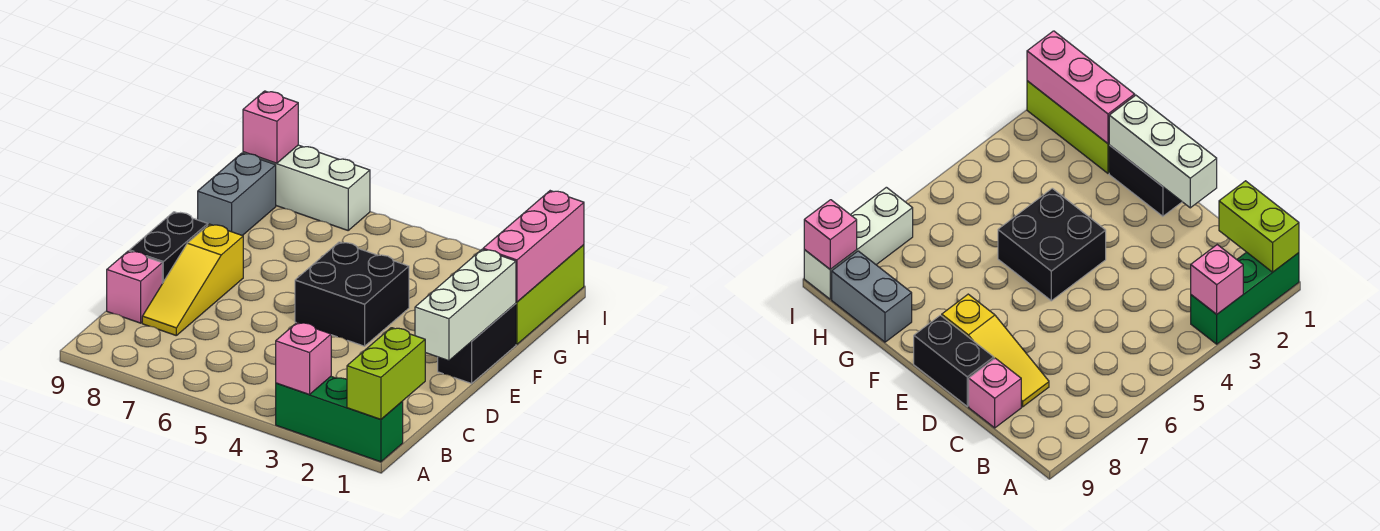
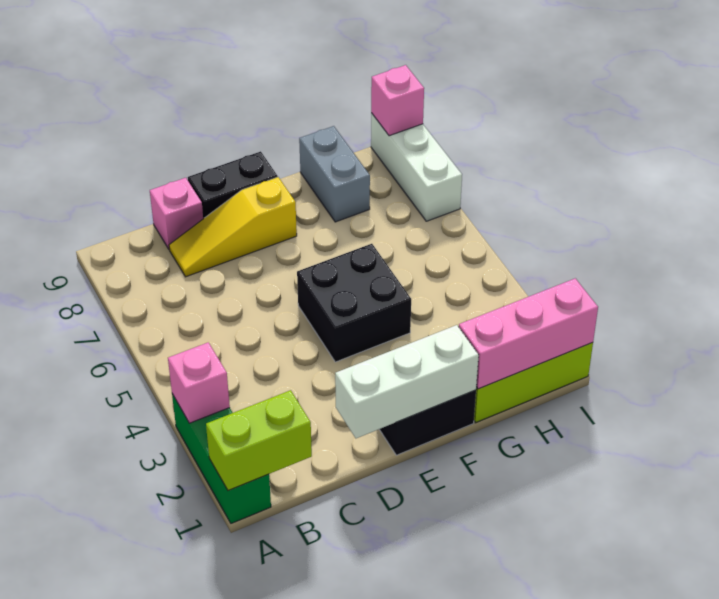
grey 1x2 brick [198,153,276,236] -> grey 1x2 brick turned to [299,126,370,222]

